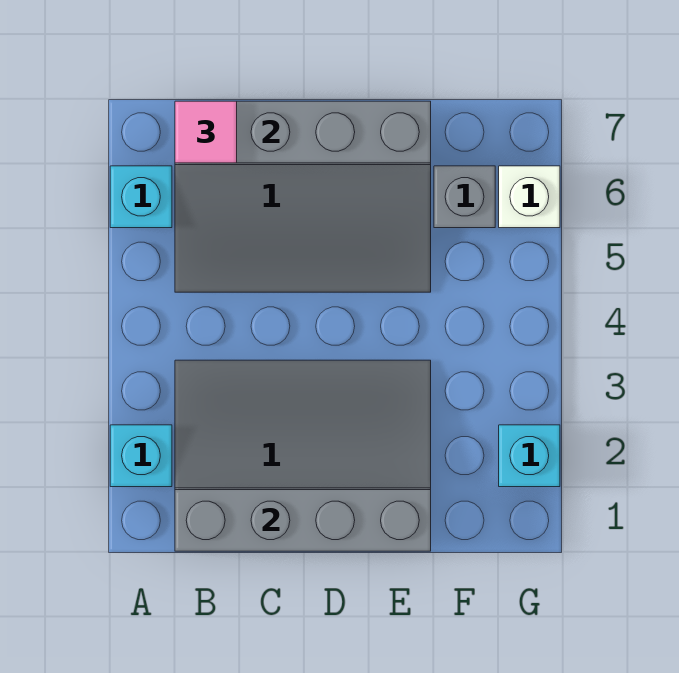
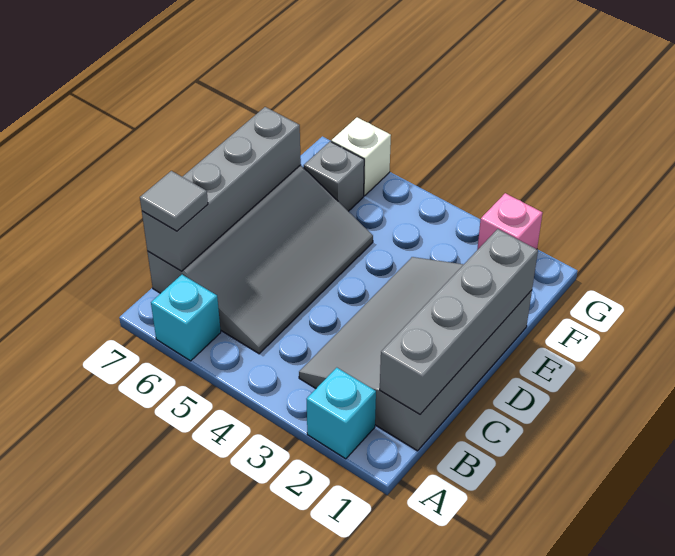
pink 1x1 tile [175,101,237,163] -> grey 1x1 tile [140,171,208,231]
cyan 1x1 brick [499,425,560,487] -> pink 1x1 brick [477,193,542,250]

